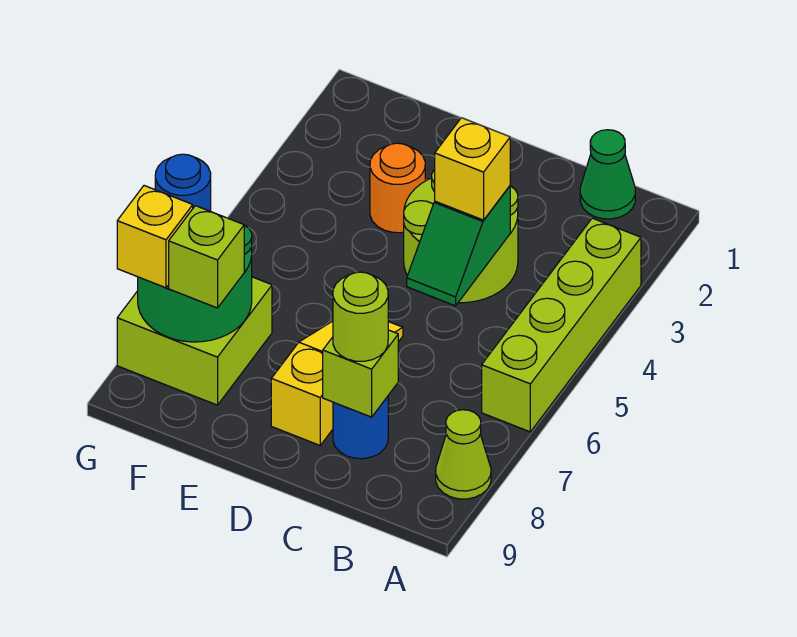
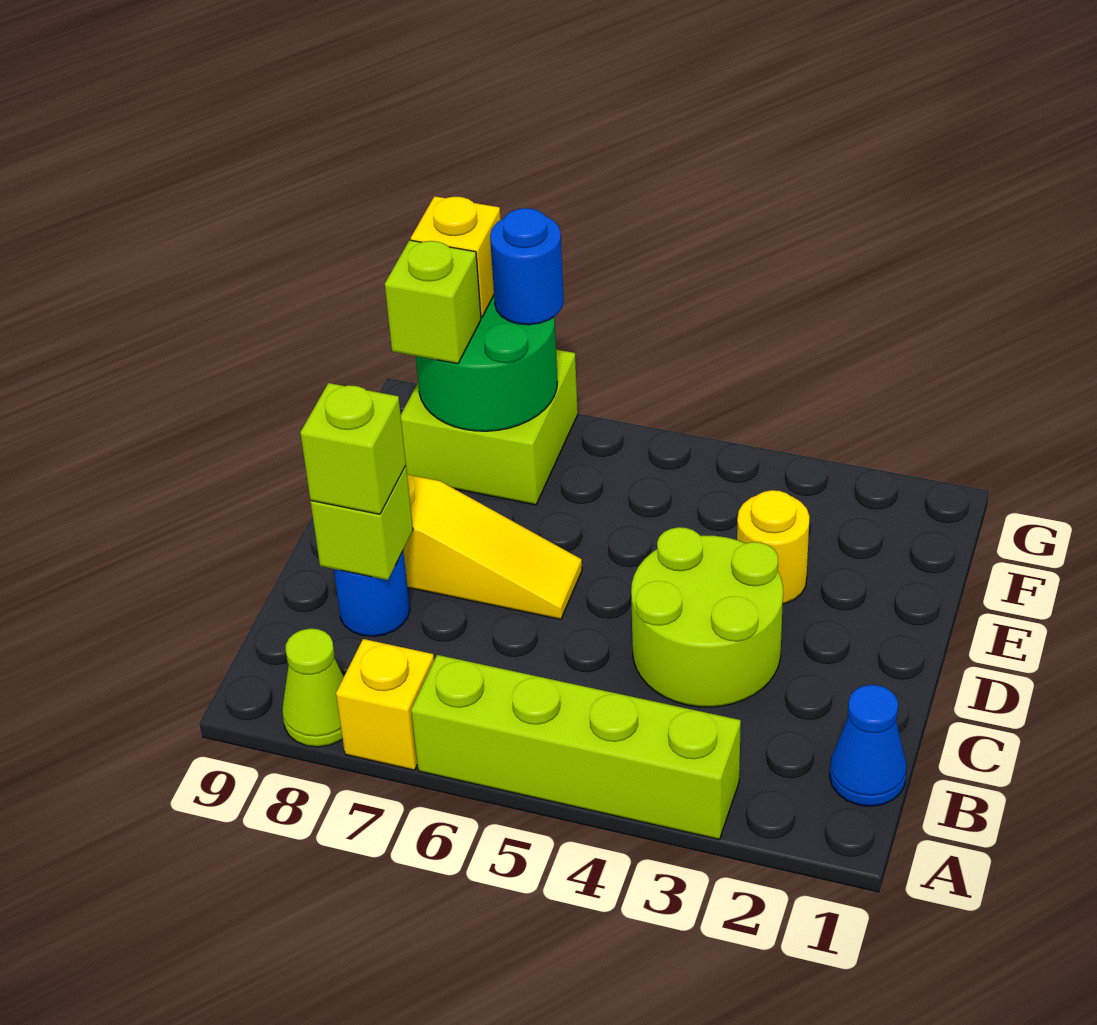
green 1x1 cone [580,130,635,219] -> blue 1x1 cone [830,685,907,806]
green 1x2 slope [407,186,510,306] -> none
yellow 1x1 brick [435,118,510,220] -> yellow 1x1 brick moved to [336,639,434,770]
lime 1x1 round brick [333,272,388,361] -> lime 1x1 brick [300,383,406,514]
orange 1x1 round brick [370,143,425,233] -> yellow 1x1 round brick [737,490,810,604]

